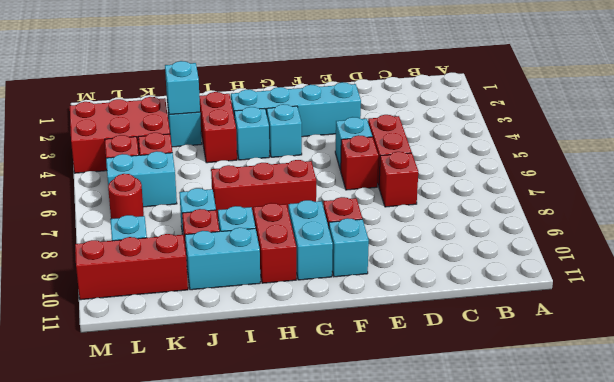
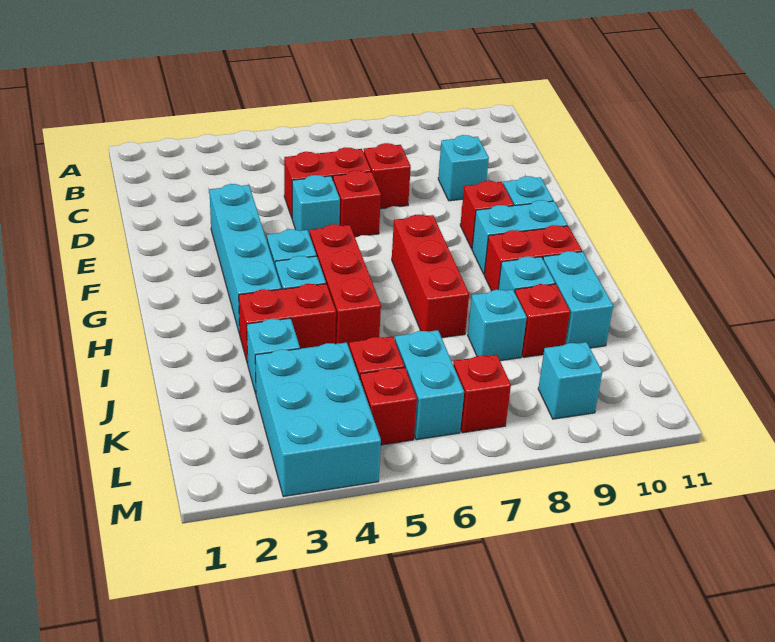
cyan 1x1 brick [165,61,200,115] -> cyan 1x1 brick moved to [438,135,489,201]
red 2x3 brick [70,97,170,173] -> cyan 2x3 brick [255,342,381,497]
red 1x3 brick [75,234,188,300] -> red 1x3 brick moved to [310,224,381,347]
red 1x1 round brick [108,174,144,219] -> red 1x1 brick [453,355,511,433]

